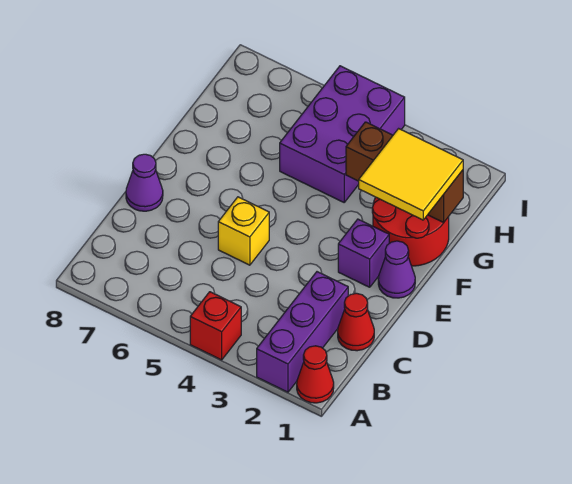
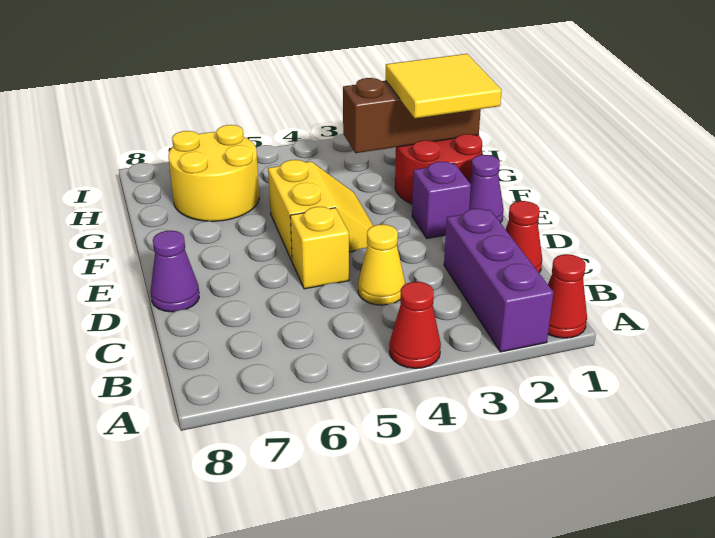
red 1x1 brick [190,292,241,360] -> red 1x1 cone [389,282,441,368]
none -> yellow 1x1 cone [358,224,405,305]
none -> yellow 2x2 slope [268,160,373,261]
purple 2x3 brick [280,66,405,202] -> none
none -> yellow 2x2 round brick [168,125,259,221]

